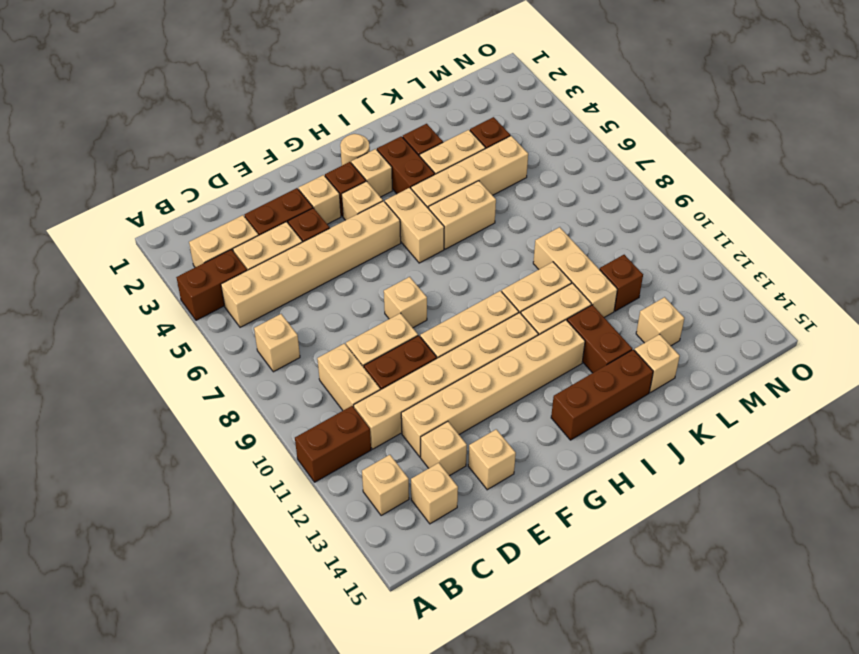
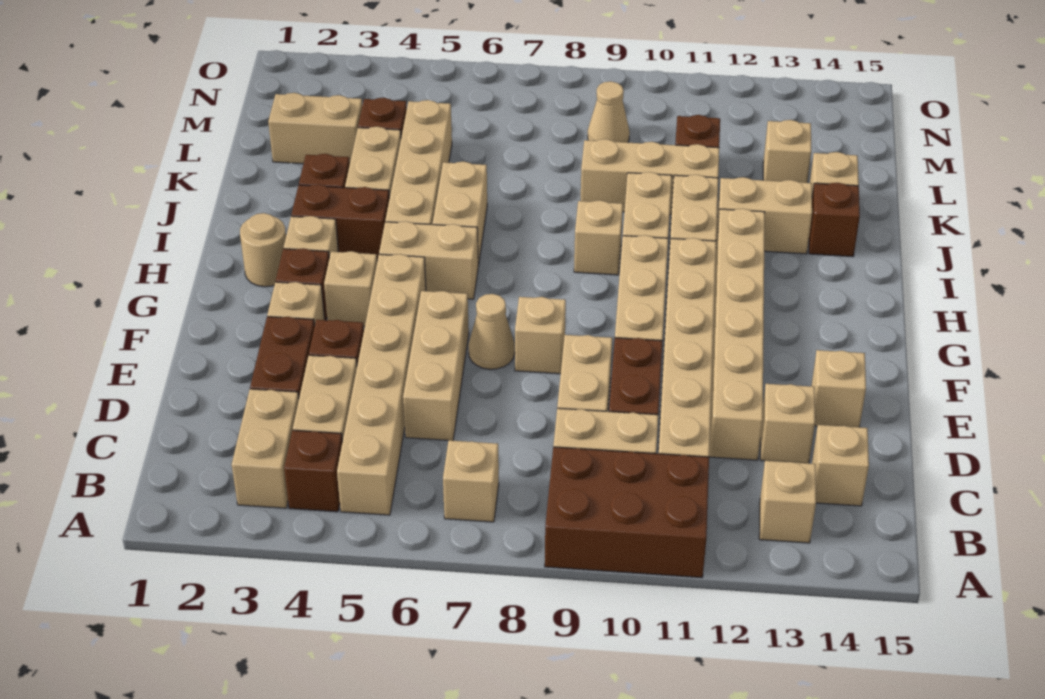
brown 1x2 brick [176,249,247,320] -> brown 1x1 brick [284,430,342,512]
brown 1x2 brick [295,406,371,482] -> brown 2x3 brick [545,447,709,578]
none -> tan 1x3 brick [403,291,469,441]
none -> tan 1x1 cone [468,294,515,369]
brown 1x3 brick [551,350,653,440] -> brown 1x1 brick [809,183,860,257]
none -> tan 1x1 brick [574,200,623,275]
brown 1x2 brick [567,305,632,373] -> tan 1x2 brick [716,177,812,254]
none -> tan 1x2 brick [268,93,362,164]
none -> tan 1x1 cone [588,81,630,143]

